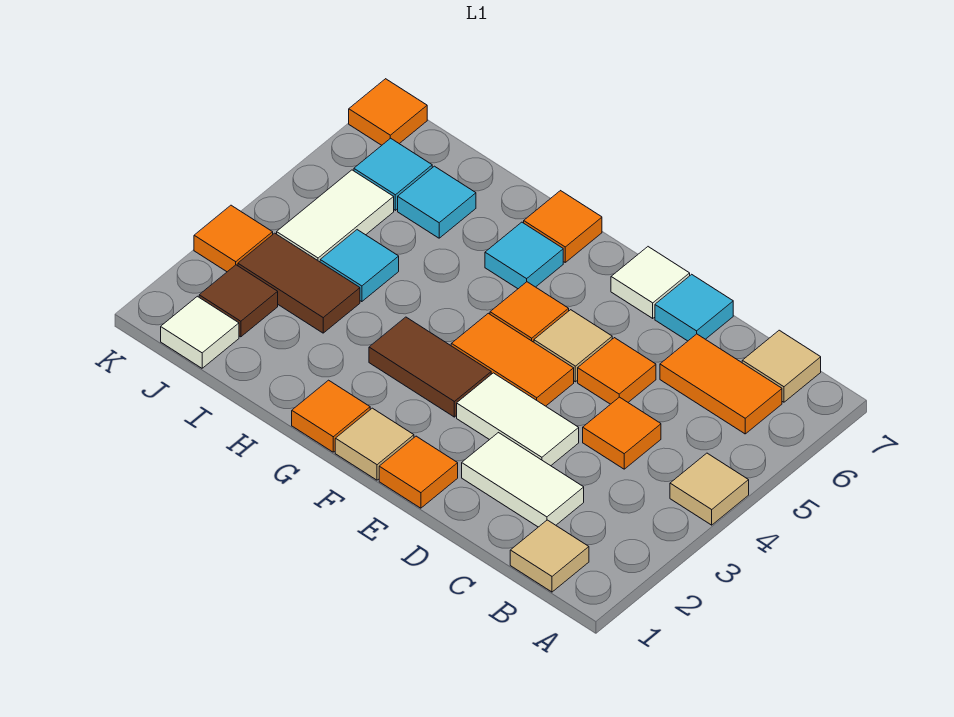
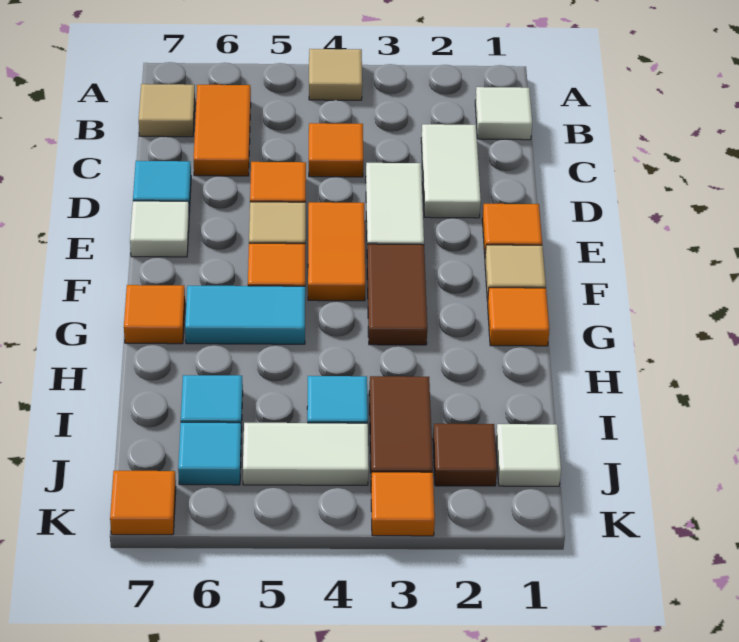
tan 1x1 tile [510,520,589,592] -> white 1x1 tile [475,87,532,140]
cyan 1x1 tile [485,222,563,289] -> cyan 1x2 tile [185,286,305,344]

